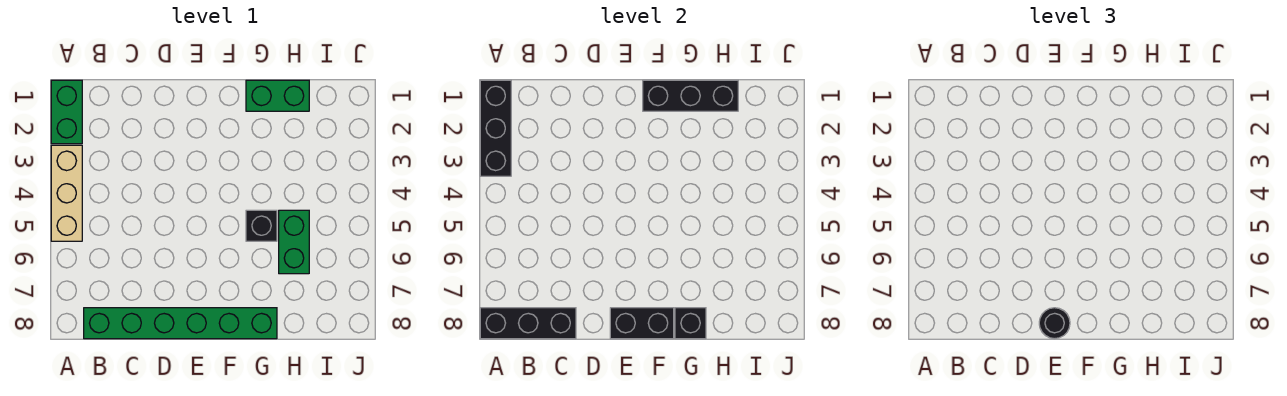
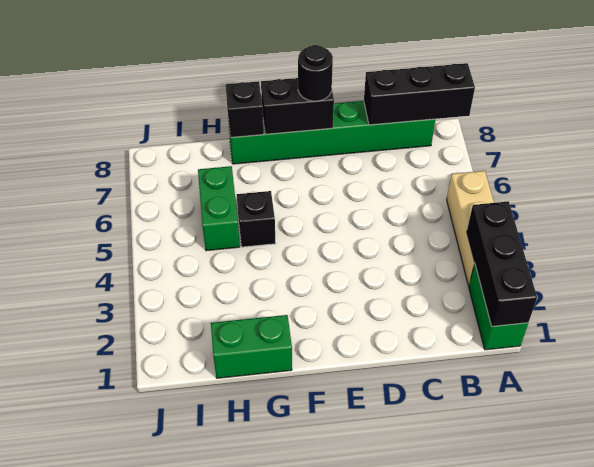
black 1x3 brick [643,80,738,111] -> none

